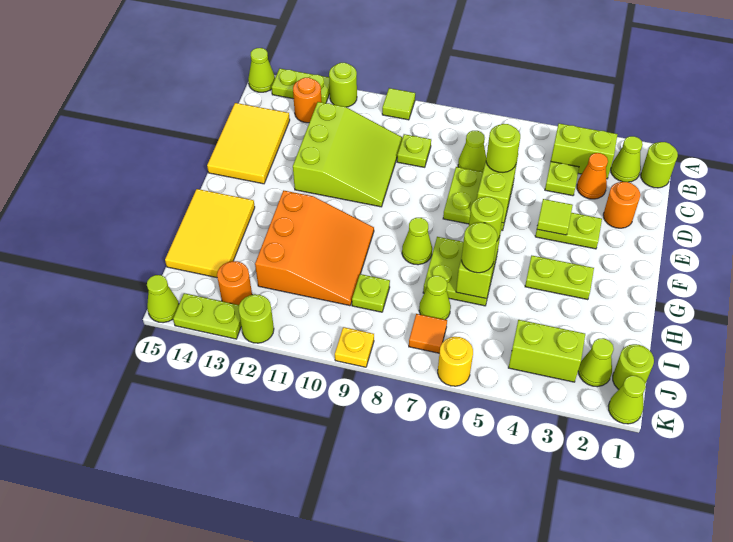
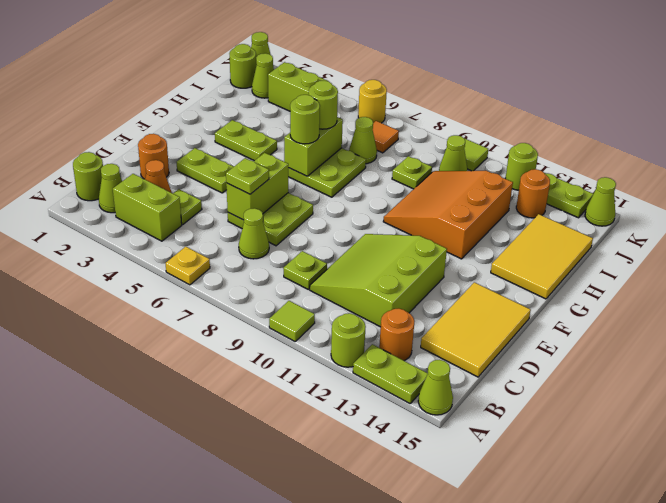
lime 1x1 round brick [486,124,520,172] -> lime 1x1 plate [226,158,269,194]
lime 1x1 tile [537,199,573,235] -> lime 1x1 tile moved to [464,139,488,171]
lime 1x1 cone [402,218,432,265] -> lime 1x1 cone moved to [439,135,467,171]
yellow 1x1 plate [335,327,374,367] -> yellow 1x1 plate moved to [166,247,210,285]

